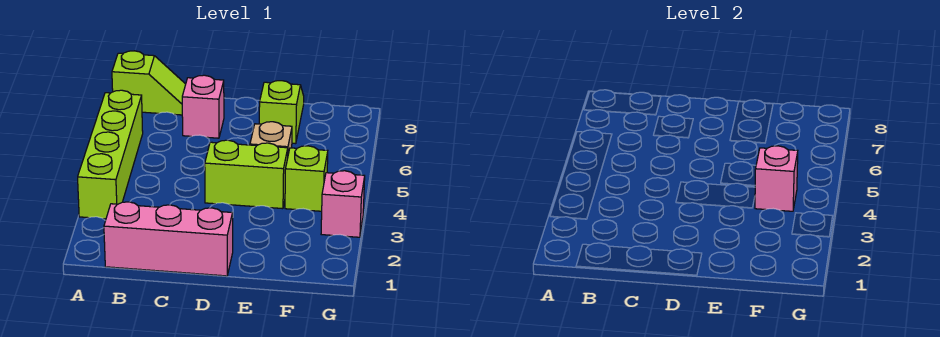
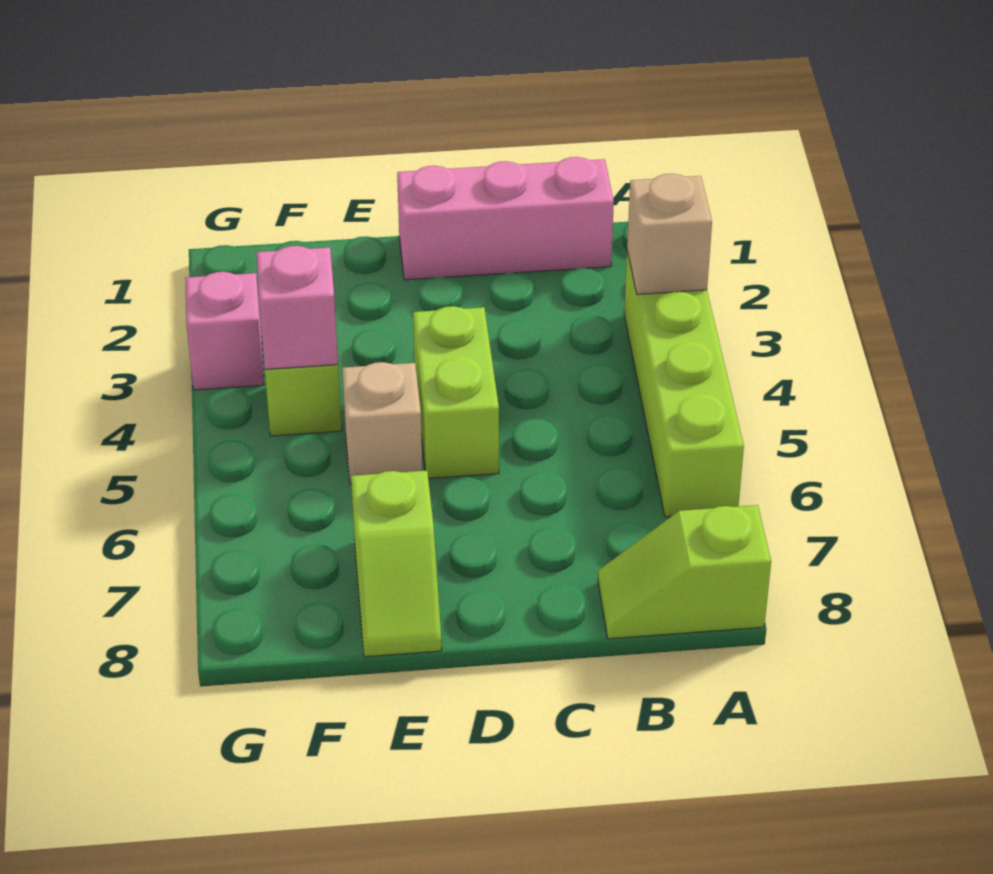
none -> tan 1x1 brick [627,174,712,294]
pink 1x1 brick [182,75,224,138] -> none
lime 1x2 brick [205,140,288,209] -> lime 1x2 brick turned to [413,306,499,478]

